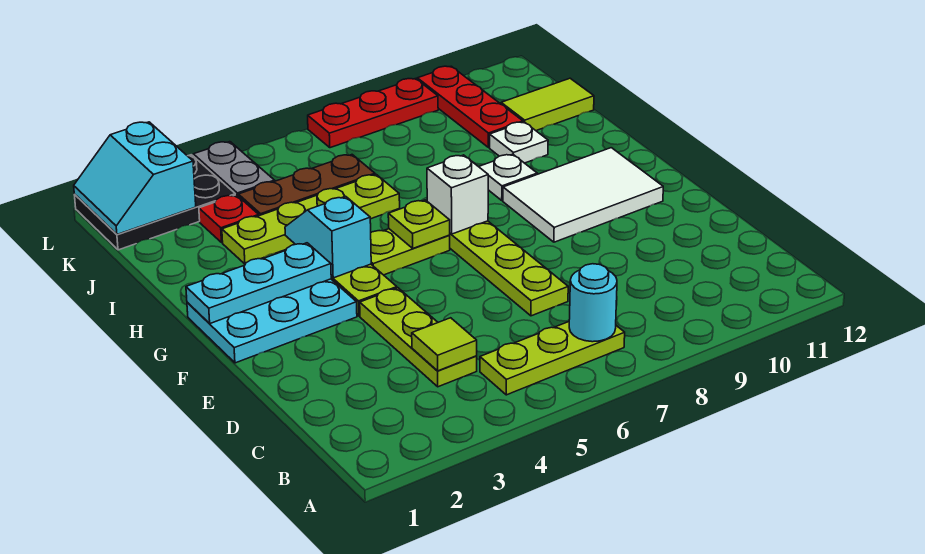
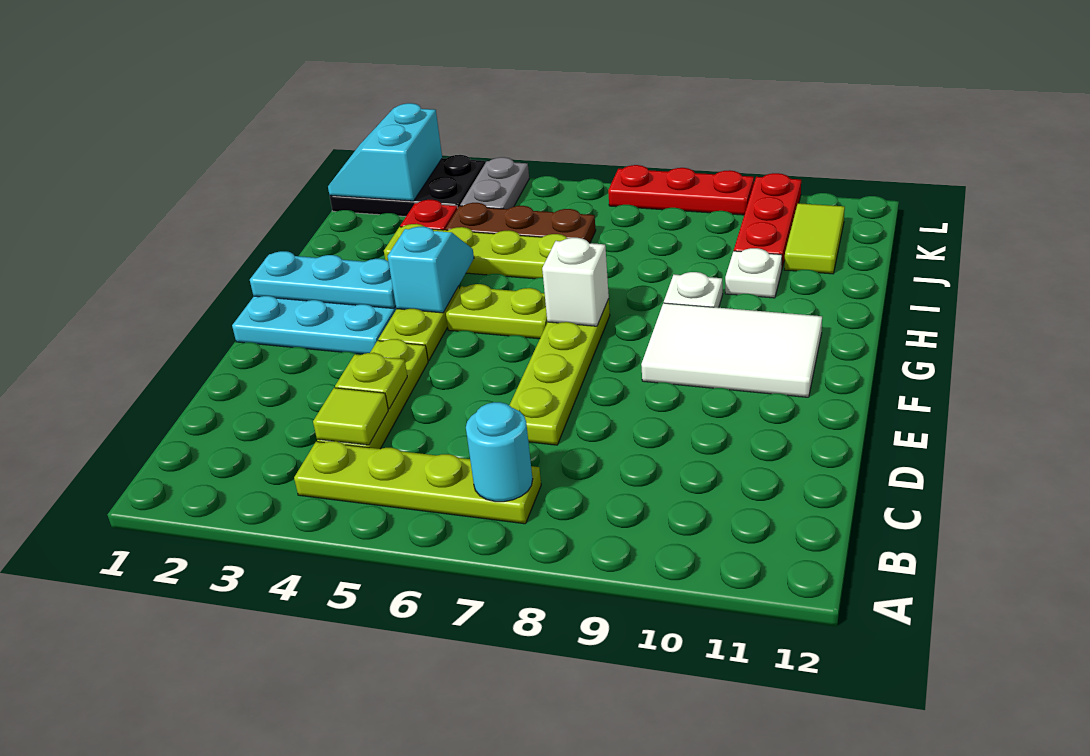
lime 1x3 plate [480,322,625,395] -> lime 1x4 plate [294,441,541,524]
lime 1x1 plate [388,200,450,248] -> lime 1x1 plate moved to [335,353,407,409]
lime 1x2 tile [501,78,594,131] -> lime 1x2 tile turned to [784,203,845,274]

